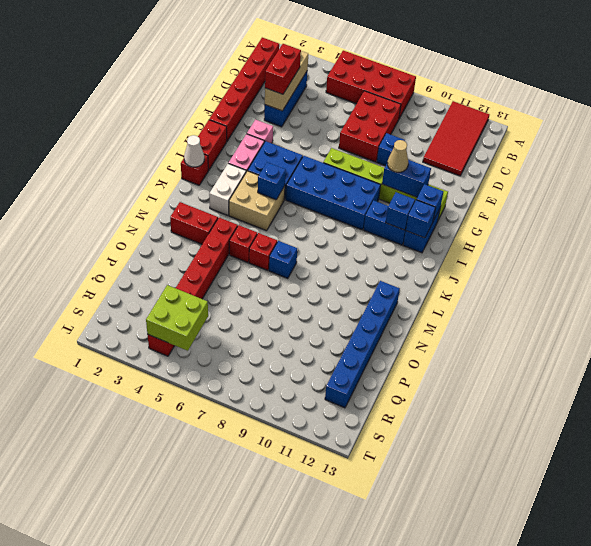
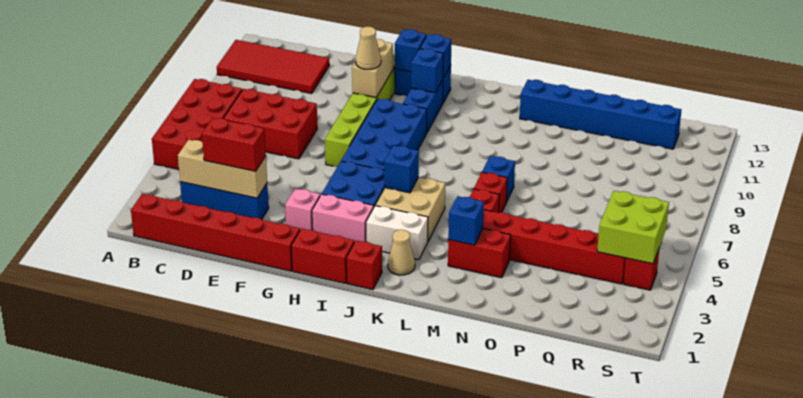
blue 1x1 brick [377,133,405,166] -> blue 1x1 brick moved to [448,196,484,245]
blue 1x2 brick [382,160,431,197] -> tan 1x2 brick [352,39,393,97]
white 1x1 cone [184,135,204,167] -> none
none -> tan 1x1 cone [388,230,415,275]
red 1x2 brick [170,202,218,244] -> red 1x2 brick turned to [448,229,511,278]

